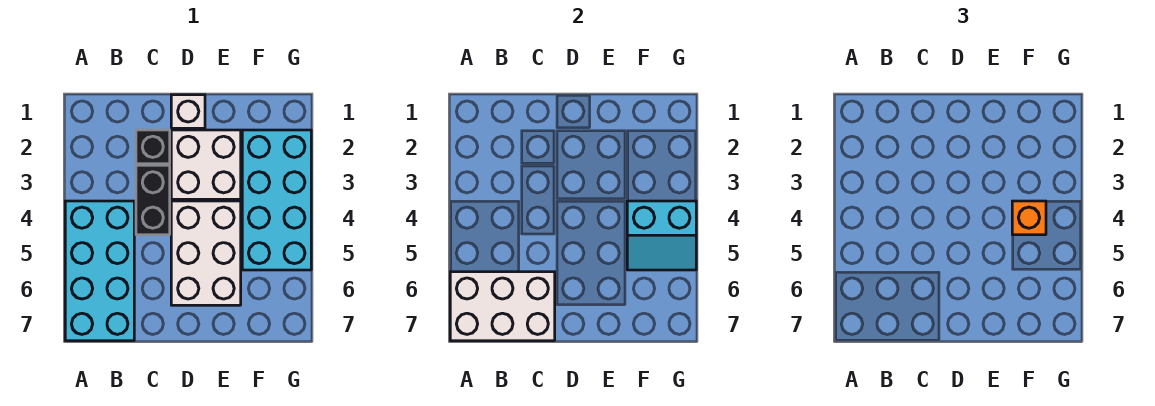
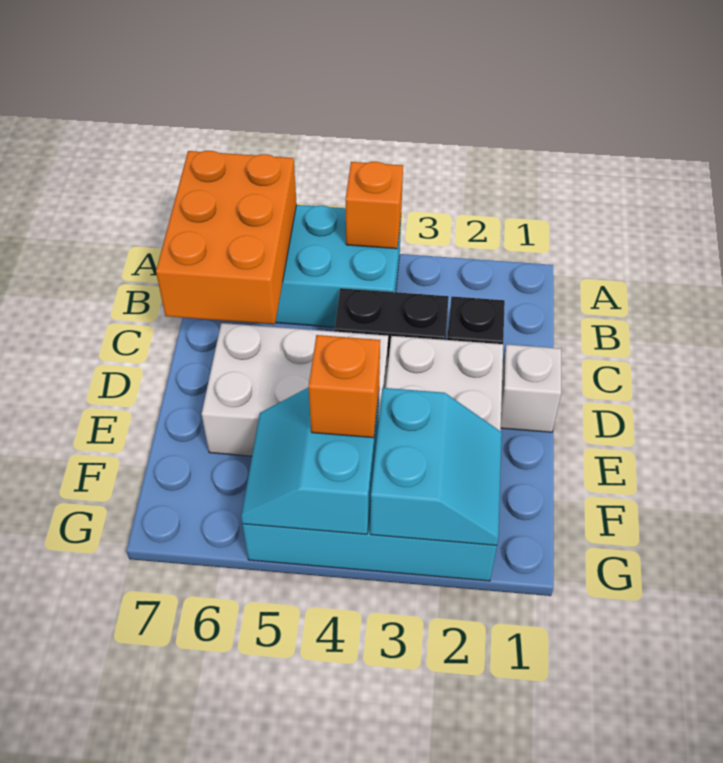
none -> orange 1x1 brick [345,162,403,249]
white 2x3 brick [450,272,555,341] -> orange 2x3 brick [156,151,297,324]
none -> cyan 2x2 slope [370,388,502,545]

